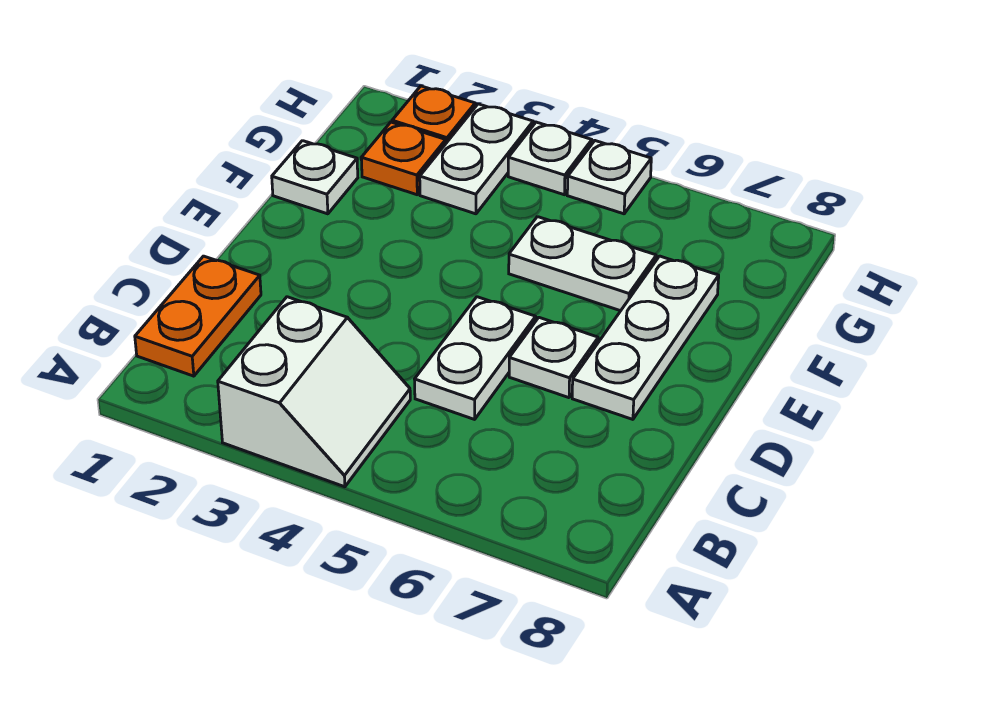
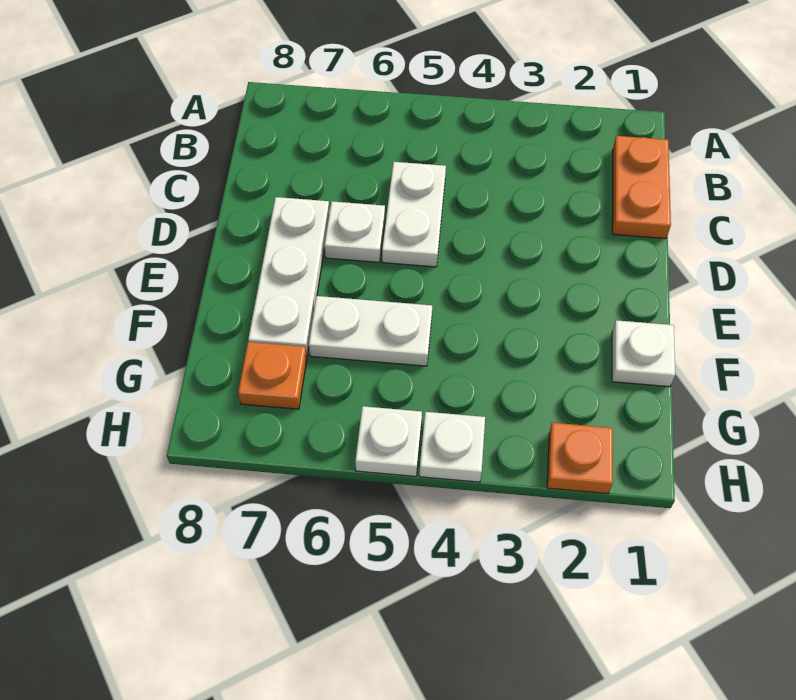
white 2x2 slope [218,297,410,487] -> none
orange 1x1 plate [361,122,446,195] -> orange 1x1 plate moved to [238,342,307,409]
white 1x2 plate [420,104,533,214] -> none

